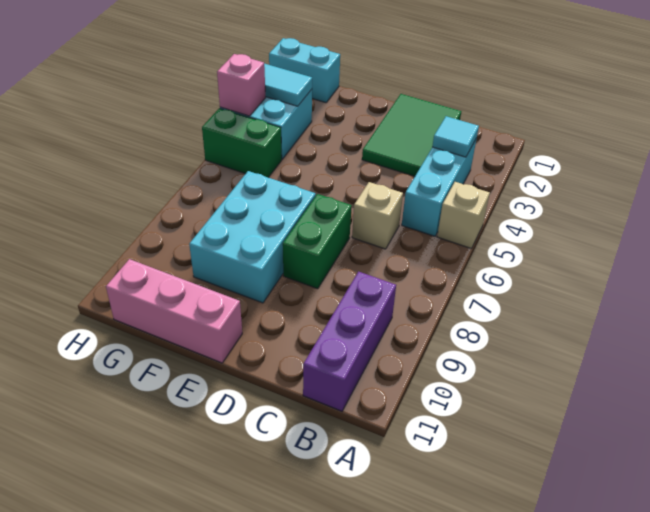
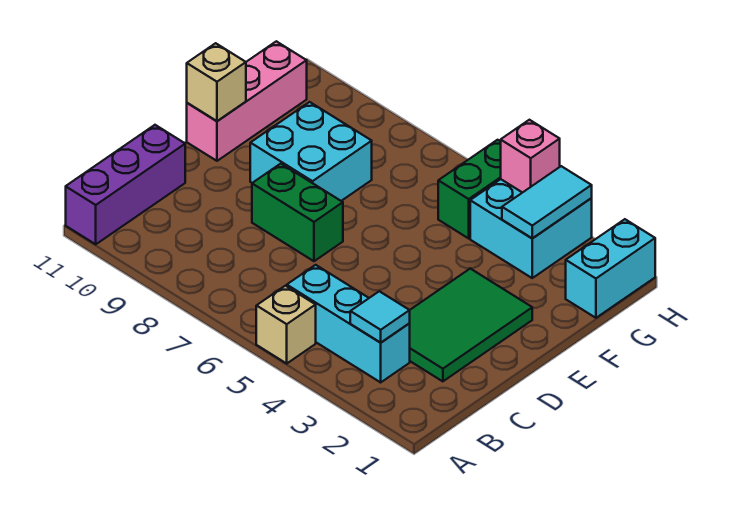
purple 1x3 brick [303,272,396,411] -> purple 1x3 brick turned to [66,125,185,244]
green 2x3 tile [362,94,461,176] -> green 2x3 tile turned to [409,269,532,381]
tan 1x1 brick [352,182,403,249] -> tan 1x1 brick moved to [187,43,246,121]
cyan 2x3 brick [189,171,316,303] -> cyan 2x2 brick [250,102,372,201]

